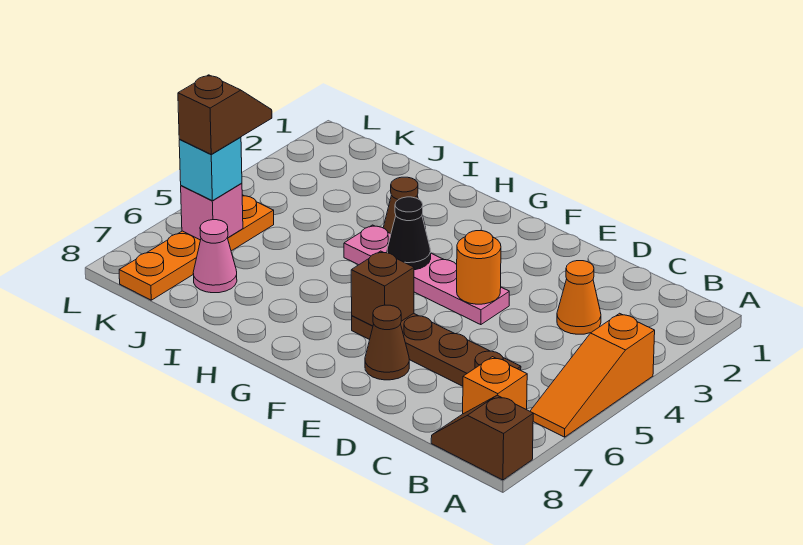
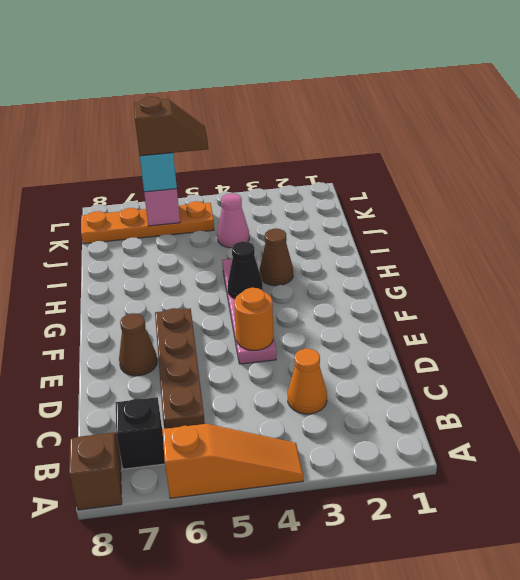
orange 1x3 slope [530,313,655,437] -> orange 1x3 slope turned to [162,424,303,498]
orange 1x1 brick [463,357,527,414] -> black 1x1 brick [116,397,165,469]
brown 1x1 brick [351,251,414,326] -> none
pink 1x1 cone [193,220,237,293] -> pink 1x1 cone moved to [217,193,249,248]

